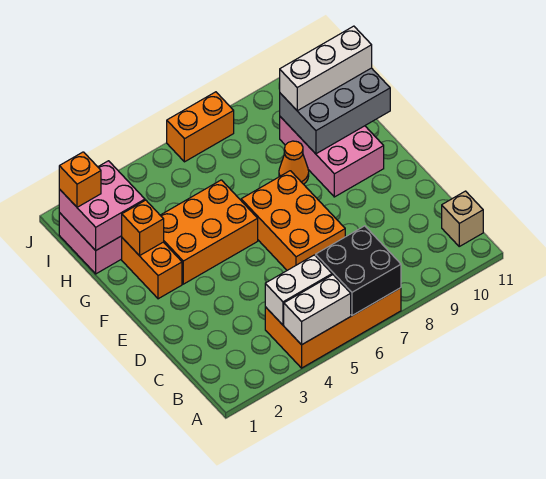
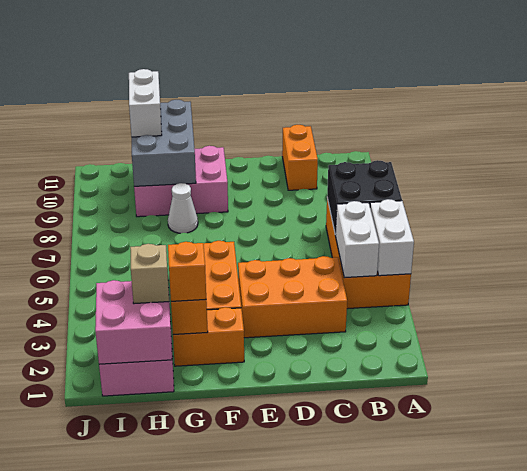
tan 1x1 brick [442,191,483,246] -> tan 1x1 brick moved to [130,244,169,304]
orange 2x3 brick [241,171,345,270] -> orange 2x3 brick moved to [238,256,347,338]
orange 1x1 cone [279,141,309,184] -> white 1x1 cone [168,183,198,233]
white 1x3 brick [280,26,372,111] -> white 1x2 brick [129,69,162,137]
orange 1x1 brick [59,152,101,207] -> orange 1x1 brick moved to [168,242,206,301]
orange 1x2 brick [167,92,234,162] -> orange 1x2 brick moved to [282,125,318,190]

